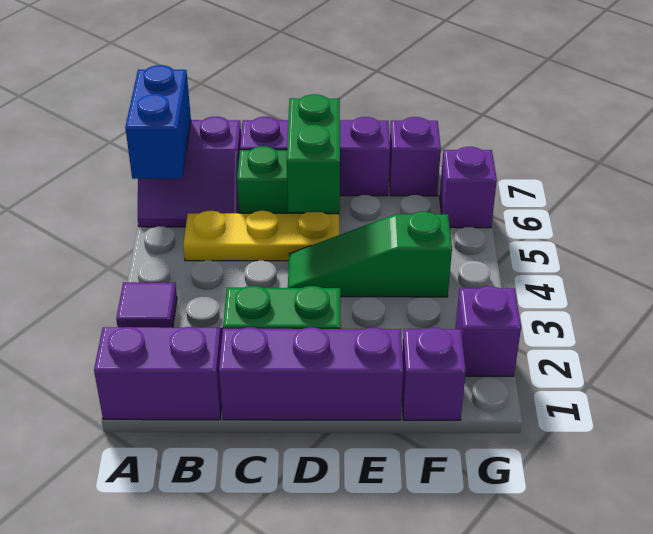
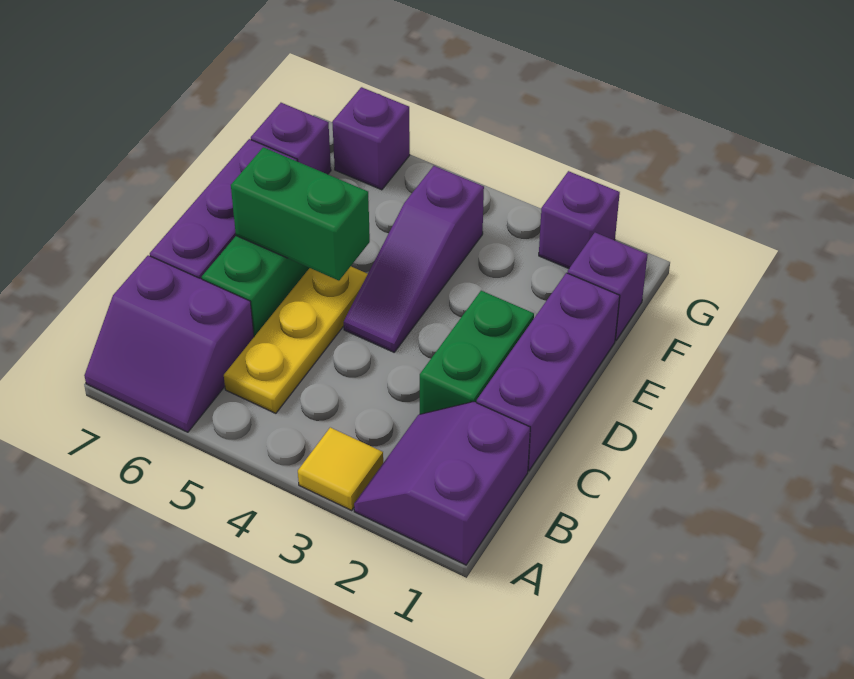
purple 1x1 tile [116,282,177,328] -> yellow 1x1 tile [298,427,383,510]
purple 2x2 slope [138,117,241,227] -> purple 2x2 slope turned to [84,255,254,432]
blue 1x2 brick [125,65,191,179] -> none
green 1x3 slope [288,212,452,297] -> purple 1x3 slope [344,166,484,352]

